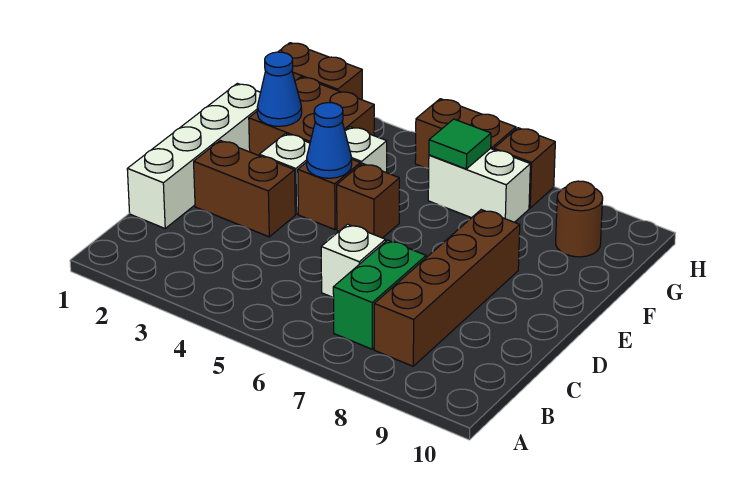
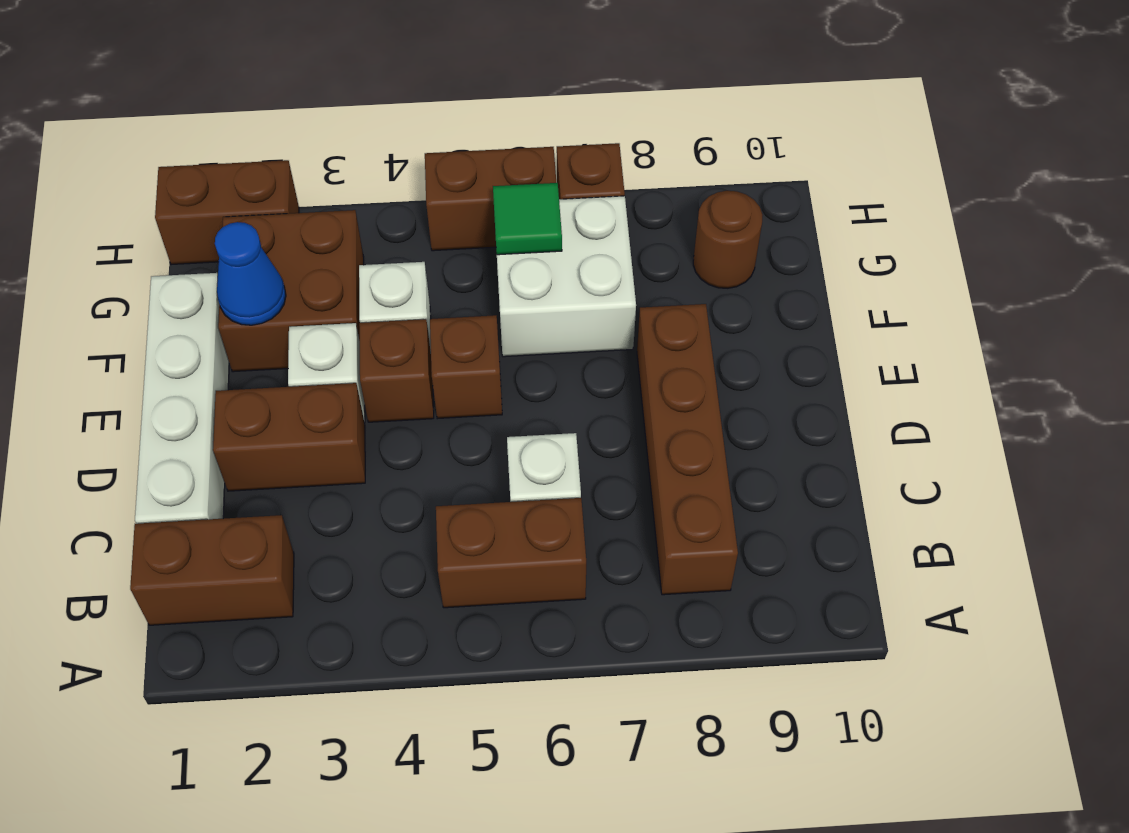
none -> brown 1x2 brick [130,515,294,625]
none -> brown 1x2 brick [436,498,586,608]
green 1x2 brick [333,240,426,349] -> none
blue 1x1 cone [307,103,352,178] -> none
white 1x2 brick [428,149,530,222] -> white 2x2 brick [497,196,636,357]

